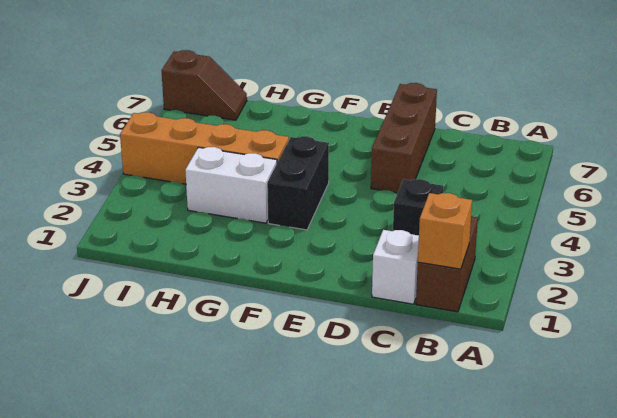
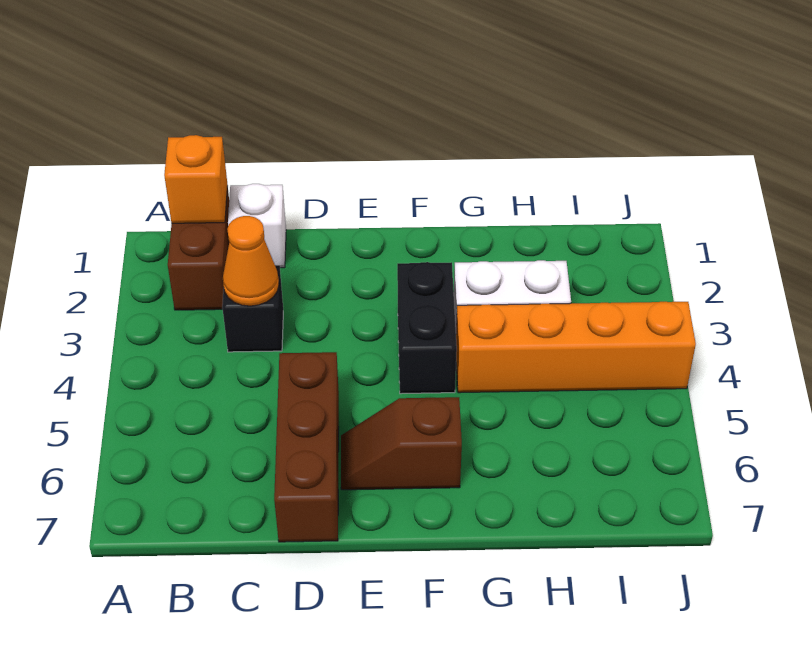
none -> orange 1x1 cone [223,216,279,306]
brown 1x2 slope [161,50,247,120] -> brown 1x2 slope moved to [341,397,462,490]

